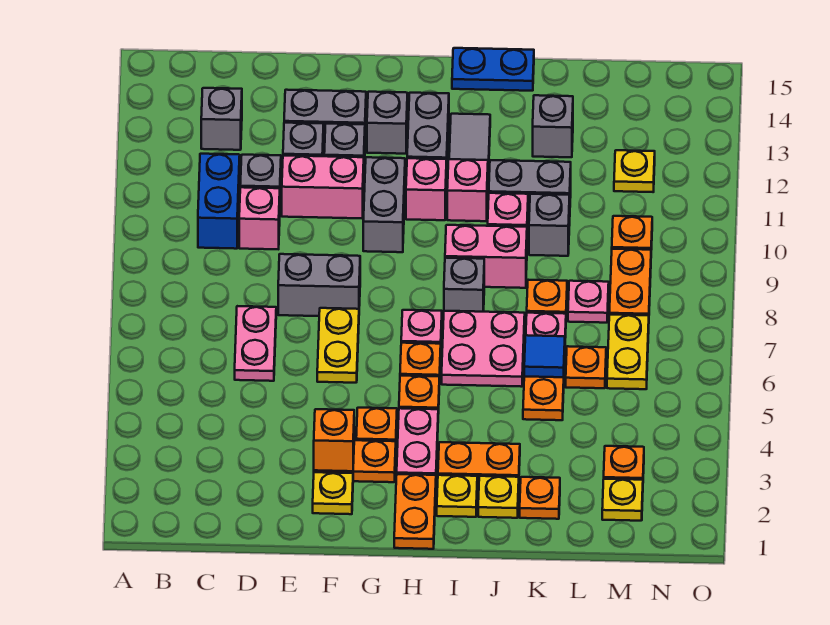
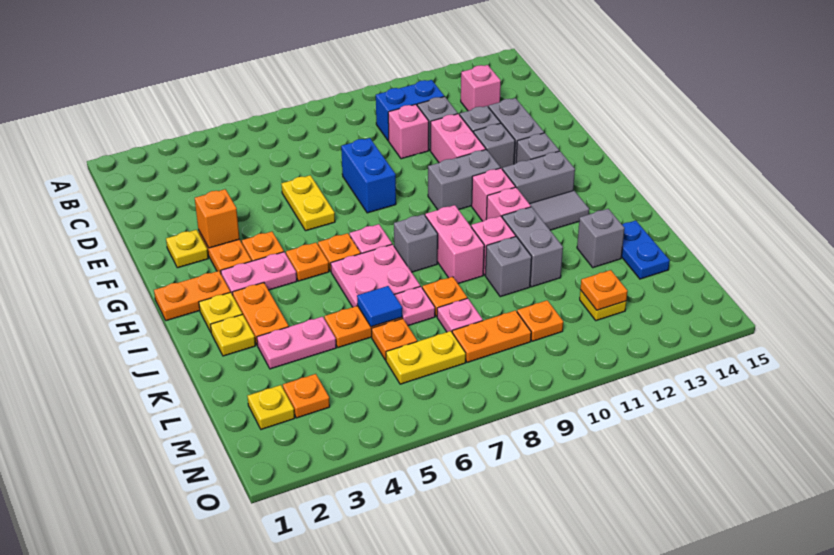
grey 1x1 brick [201,88,242,150] -> pink 1x1 brick [461,65,501,111]
pink 1x2 plate [235,306,276,381] -> pink 1x2 plate moved to [257,317,336,369]
grey 1x2 brick [278,254,360,316] -> blue 1x2 brick [341,138,396,213]
yellow 1x2 plate [317,308,359,383] -> yellow 1x2 plate turned to [282,175,335,231]
blue 1x2 plate [452,48,534,91] -> blue 1x2 plate moved to [622,221,670,279]
orange 1x1 plate [520,477,560,519] -> orange 1x1 plate moved to [580,270,628,310]

